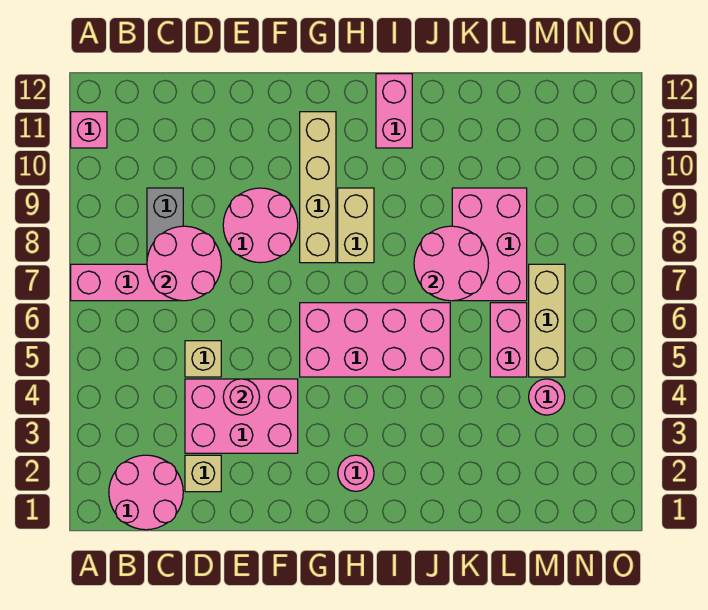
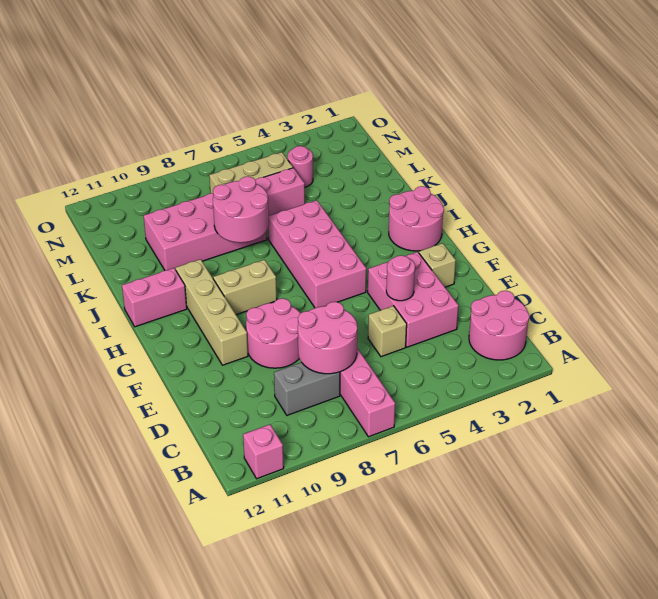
tan 1x1 brick [185,455,221,492] -> tan 1x1 brick moved to [419,243,456,287]
tan 1x4 brick [300,112,336,263] -> tan 1x4 brick turned to [176,259,248,365]
pink 1x1 round brick [338,455,374,491] -> pink 2x2 round brick [389,186,444,251]
pink 2x3 brick [452,188,527,301] -> pink 2x4 brick [144,193,267,270]

